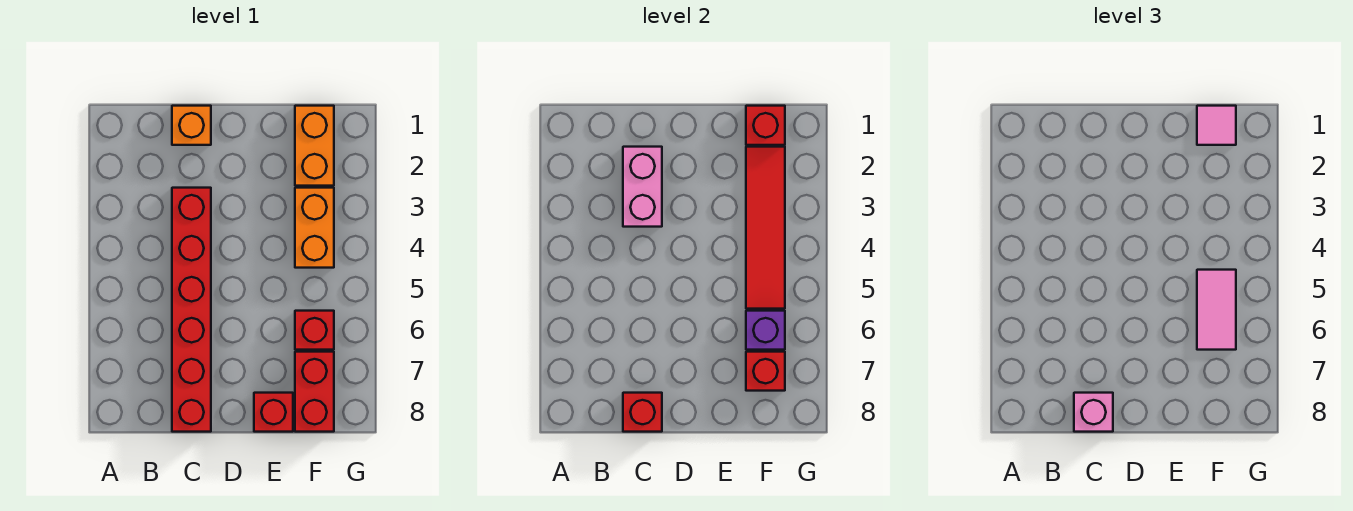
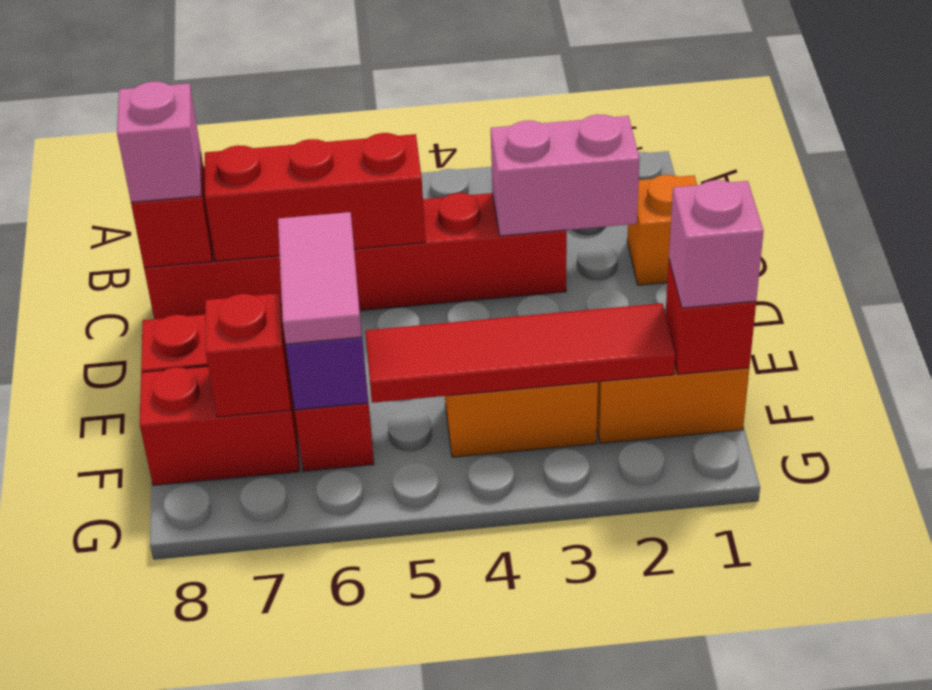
none -> red 1x3 brick [205,133,426,261]
pink 1x1 tile [1197,106,1236,145] -> pink 1x1 brick [669,180,764,308]
pink 1x2 tile [1197,270,1236,350] -> pink 1x2 tile turned to [278,212,362,344]

